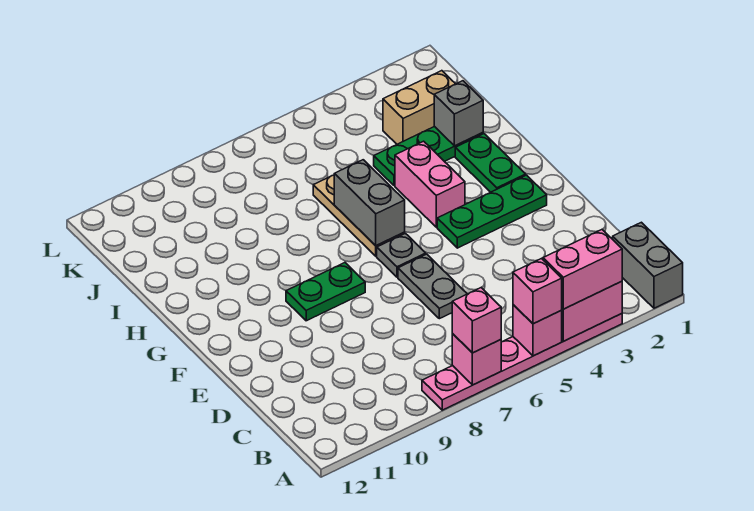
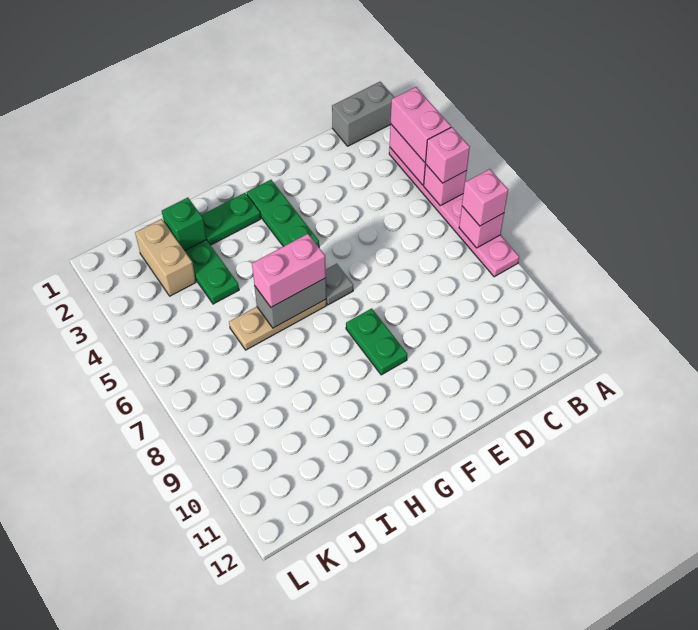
grey 1x2 plate [398,254,467,319] -> none
pink 1x2 brick [395,141,465,227] -> pink 1x2 brick moved to [252,234,326,307]
grey 1x1 brick [434,81,483,146] -> green 1x1 brick [162,198,206,251]

